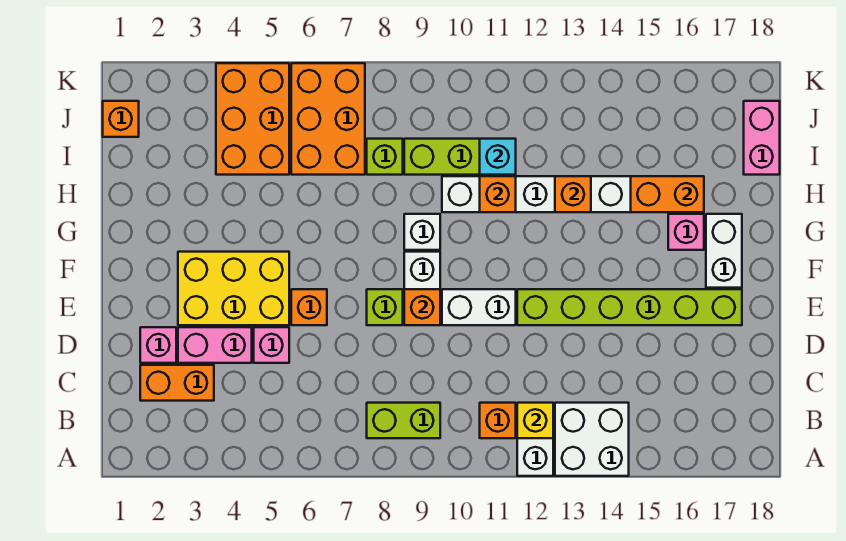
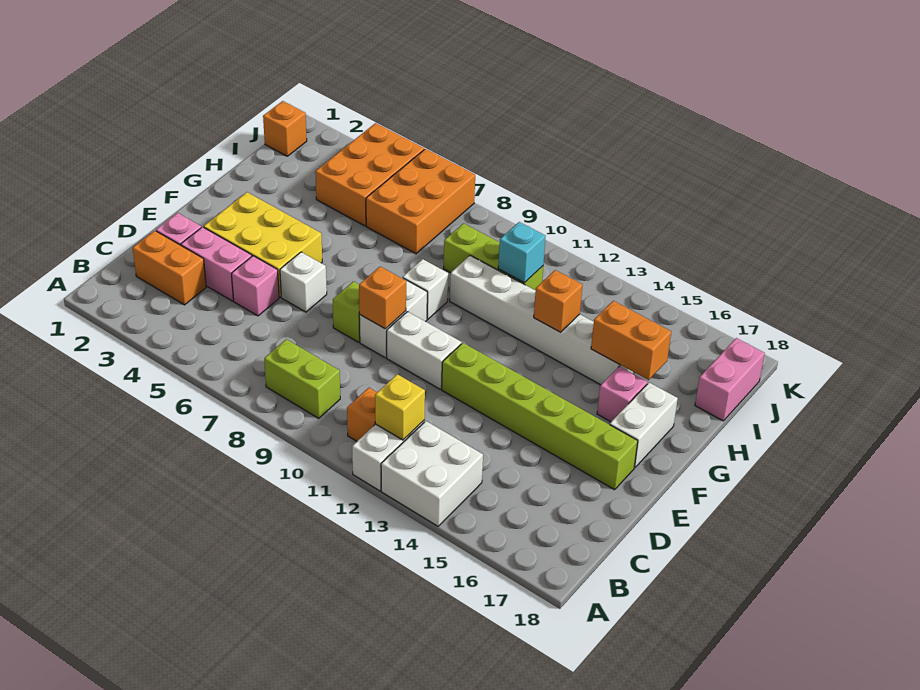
orange 1x1 brick [291,289,327,325] -> white 1x1 brick [280,252,327,312]
orange 1x1 brick [480,176,516,212] -> none
lime 1x1 brick [367,139,403,175] -> none

